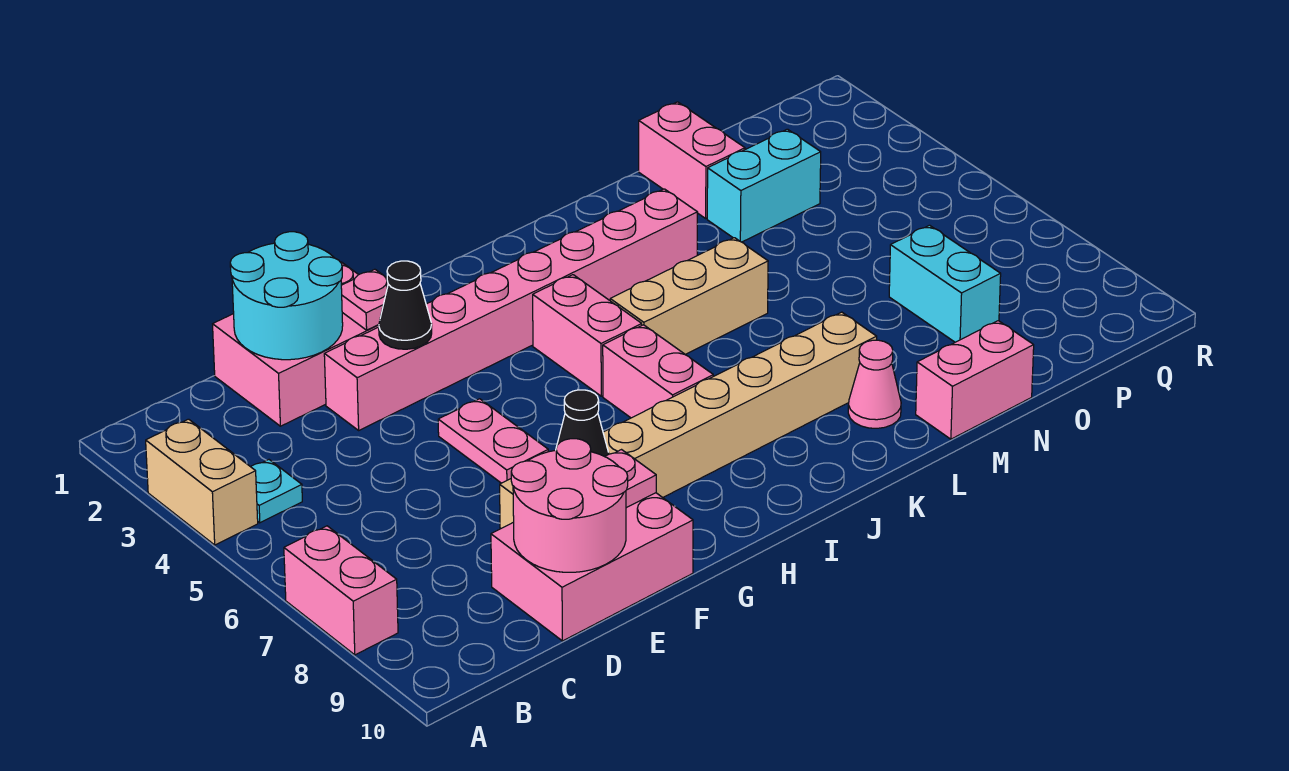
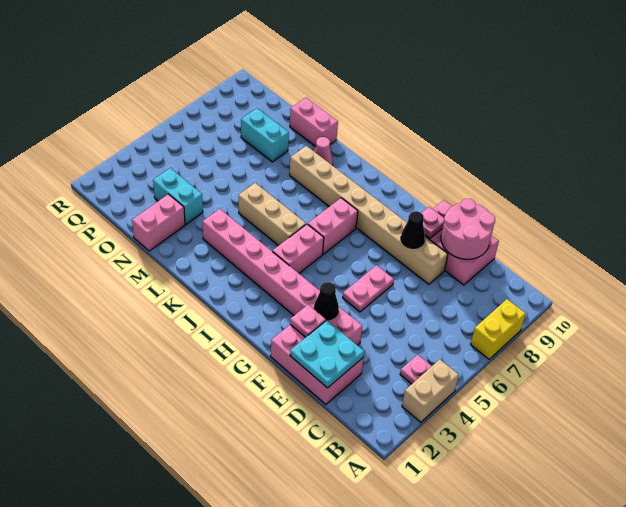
pink 1x2 brick [284,526,398,655] -> yellow 1x2 brick [471,299,526,359]
cyan 1x1 plate [251,460,302,523] -> pink 1x1 plate [400,355,432,384]
cyan 2x2 round brick [230,232,343,360] -> cyan 2x2 plate [290,320,364,388]
cyan 1x2 brick [889,225,1001,342] -> cyan 1x2 brick turned to [241,108,289,162]

